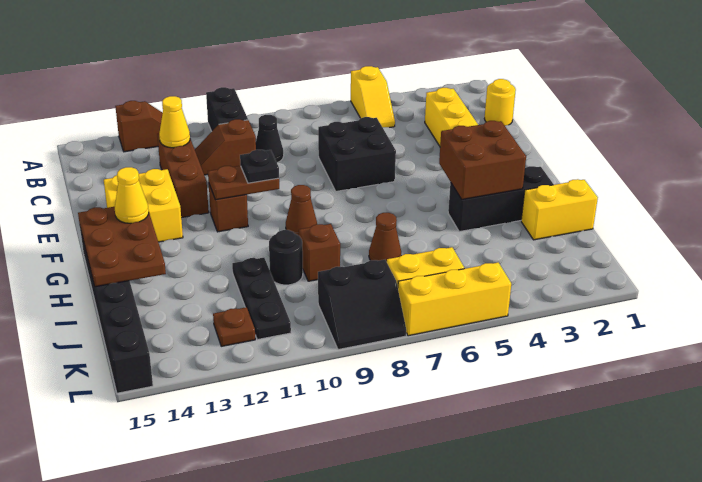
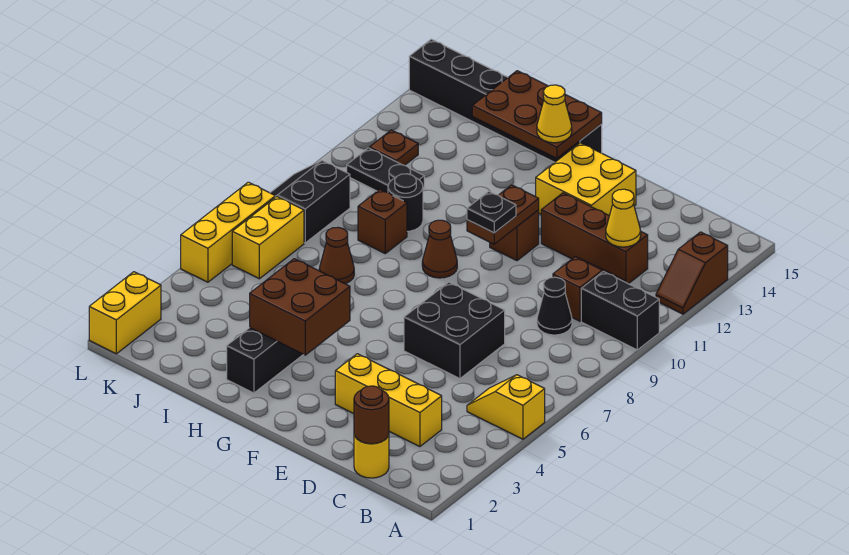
none -> brown 1x1 round brick [354,386,389,444]
yellow 1x2 brick [521,179,598,240] -> yellow 1x2 brick moved to [89,272,161,354]
black 1x3 plate [232,258,291,340] -> black 1x2 plate [347,148,424,193]

